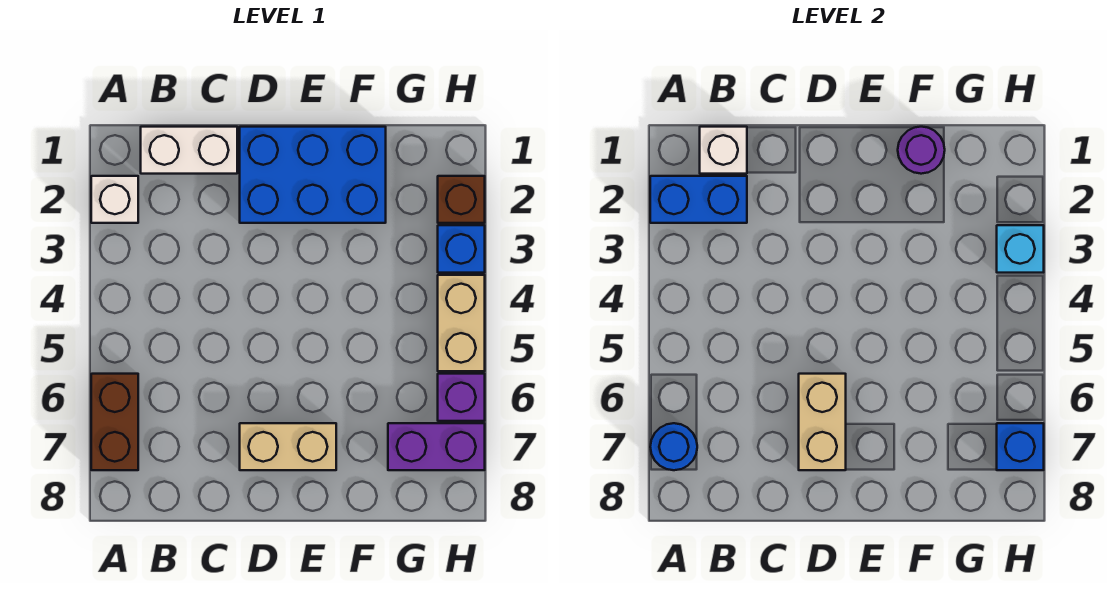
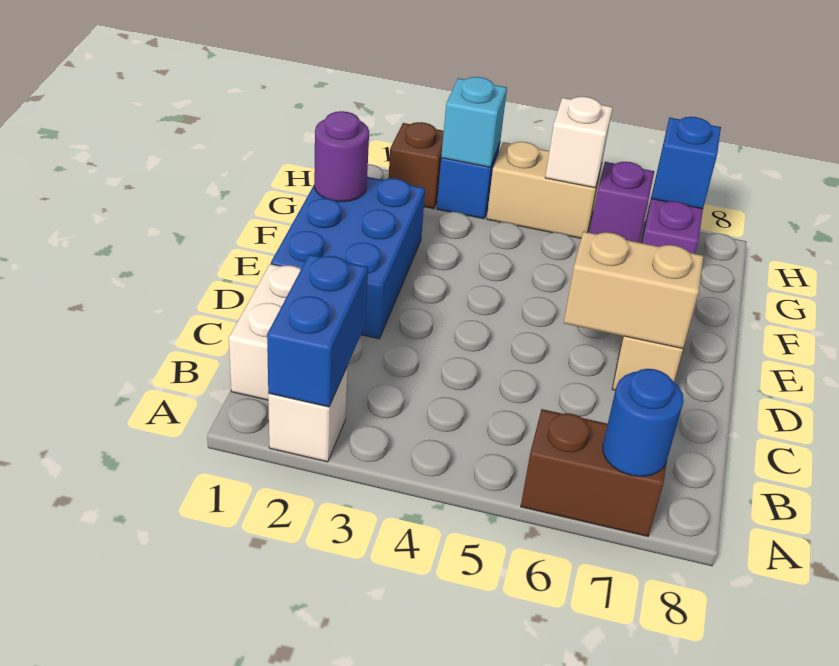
white 1x1 brick [700,127,747,174] -> white 1x1 brick moved to [545,97,613,188]

